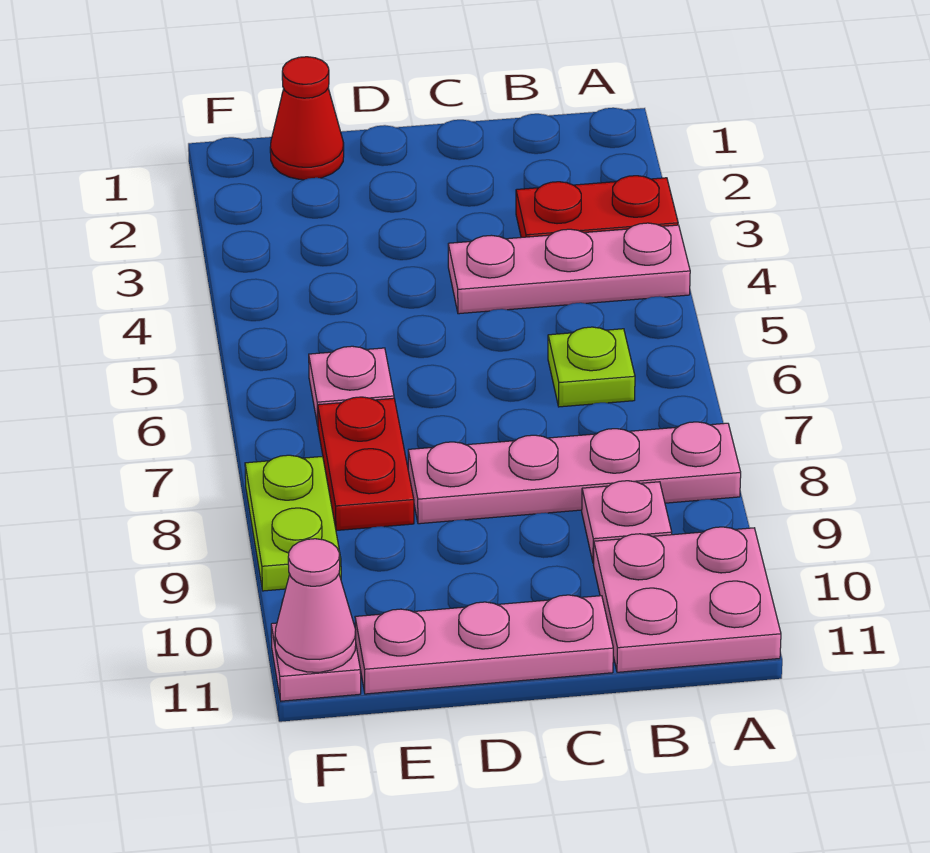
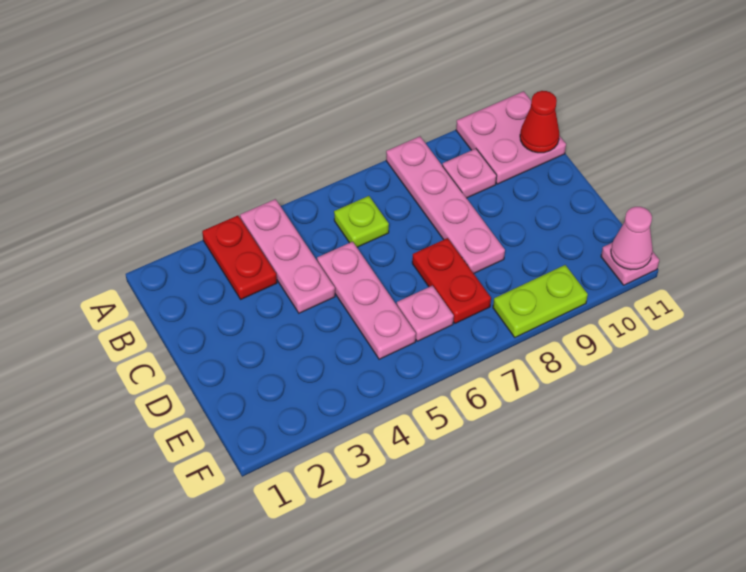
pink 1x3 plate [355,595,613,694] -> pink 1x3 plate moved to [317,242,416,359]
red 1x1 cone [270,57,344,180] -> red 1x1 cone moved to [520,91,559,153]
red 1x2 plate [318,397,414,531] -> red 1x2 plate turned to [412,238,491,323]

